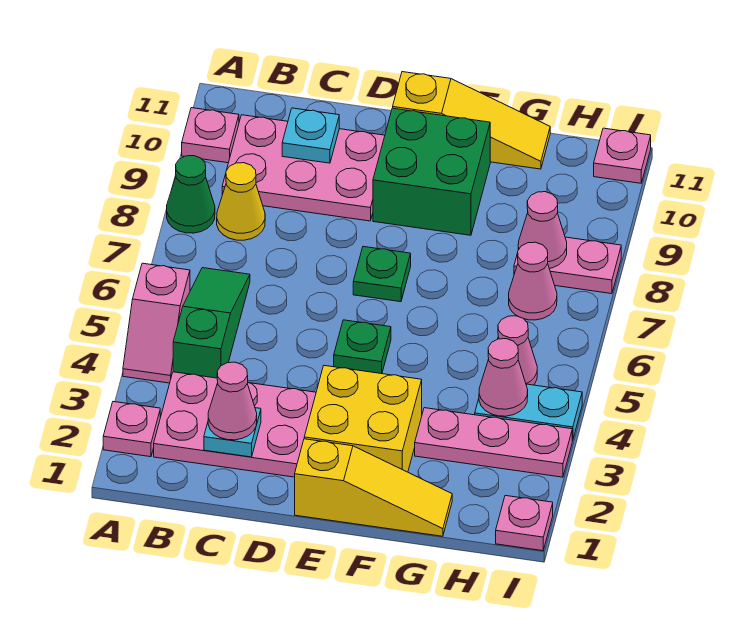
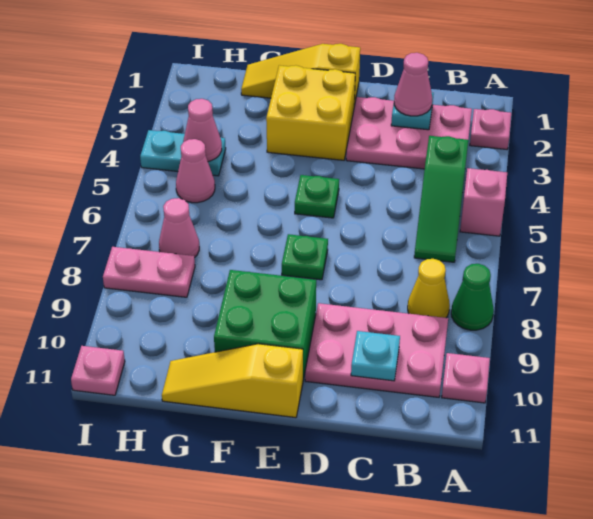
pink 1x3 plate [415,408,572,477] -> none
pink 1x1 cone [518,192,567,269] -> none
pink 1x1 plate [496,496,553,551] -> none

